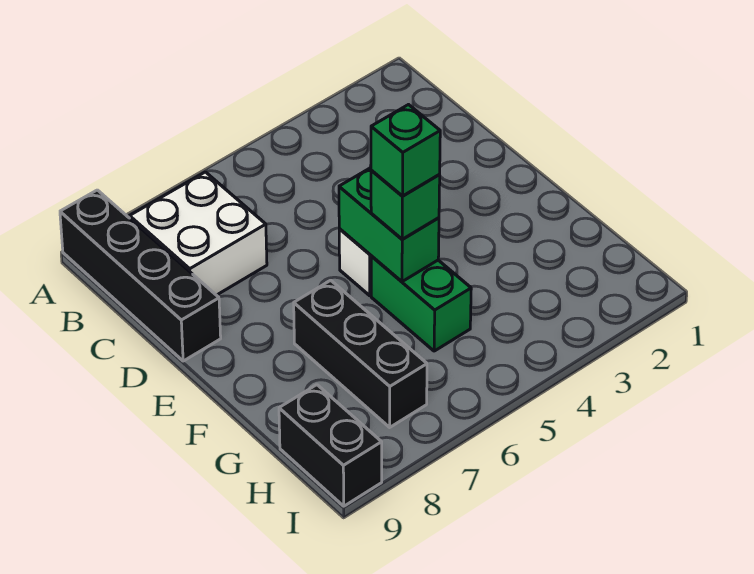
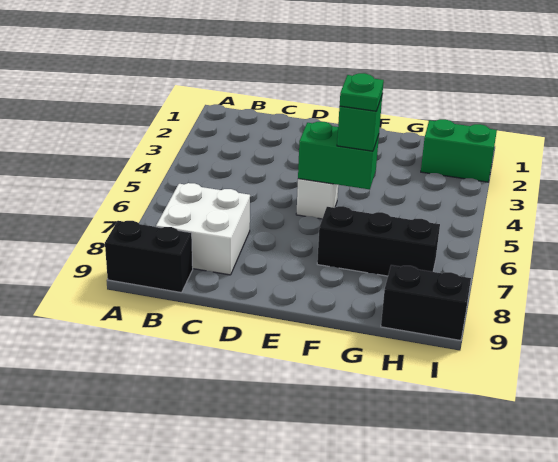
black 1x4 brick [60,190,221,361] -> black 1x2 brick [105,221,193,293]
green 1x2 brick [371,256,471,351] -> green 1x2 brick moved to [421,119,497,182]
green 1x1 brick [371,105,440,196] -> green 1x1 plate [340,73,384,111]

